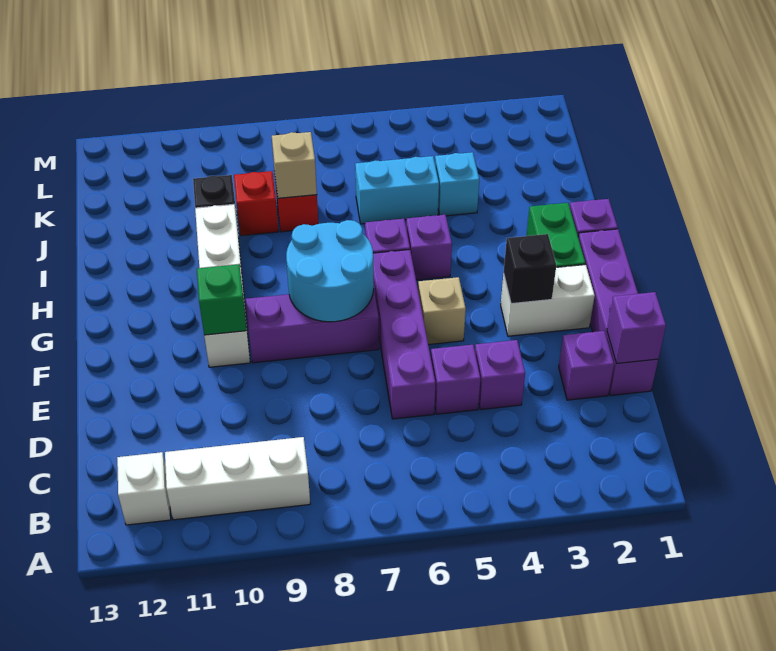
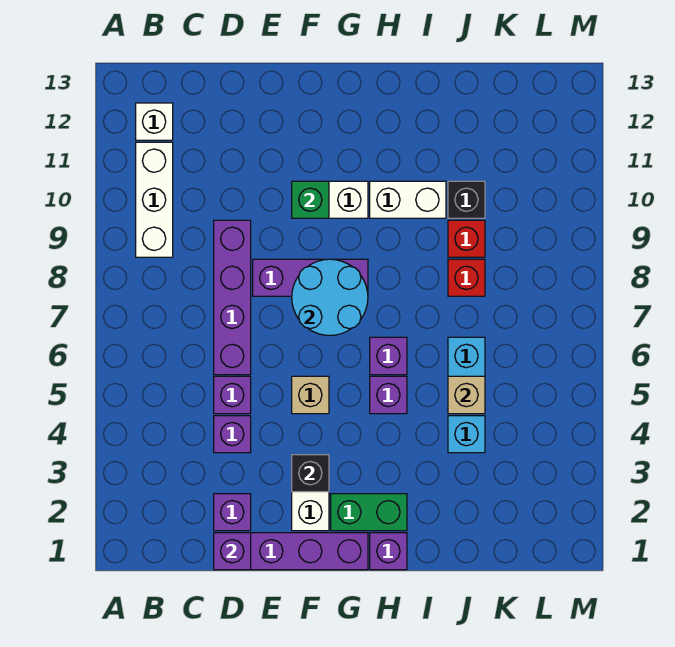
purple 1x4 brick [373,250,435,419] -> purple 1x4 brick turned to [214,220,251,375]
purple 1x3 brick [246,290,379,363] -> purple 1x3 brick turned to [253,259,368,296]
tan 1x1 brick [272,132,317,198] -> tan 1x1 brick moved to [448,376,485,414]

